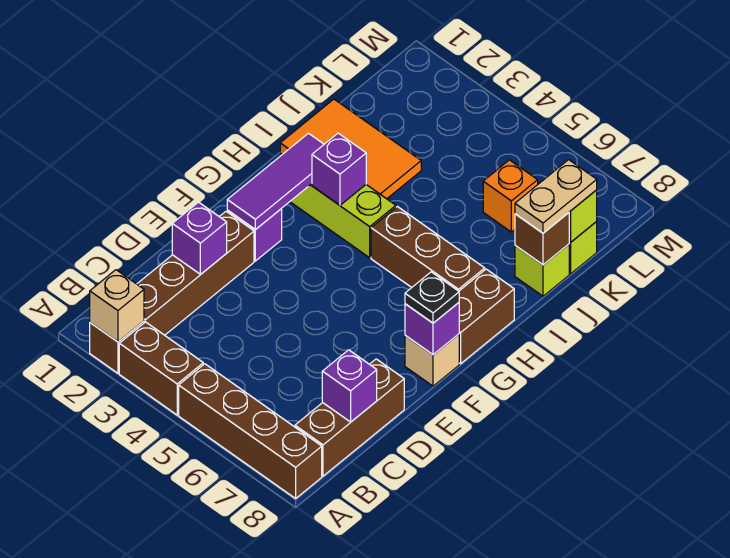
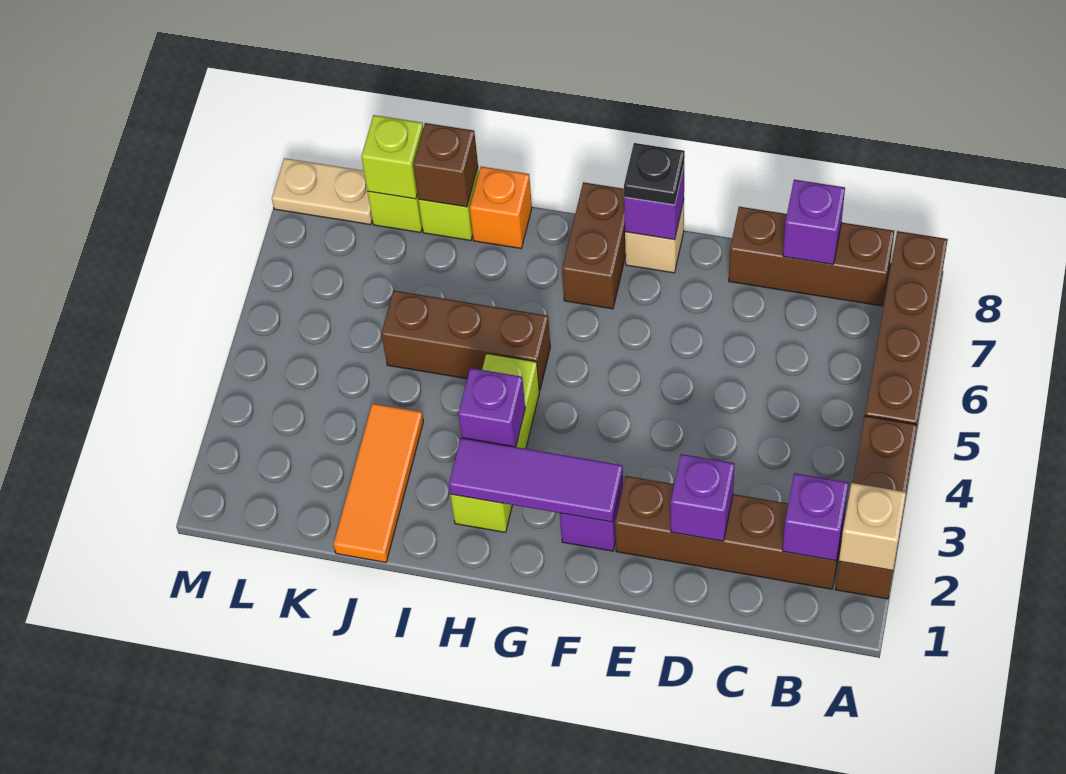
none -> purple 1x1 brick [783,473,848,561]
brown 1x2 brick [459,269,514,364] -> brown 1x2 brick turned to [562,182,626,309]
brown 1x3 brick [371,206,485,291] -> brown 1x3 brick turned to [381,291,550,391]
orange 2x3 tile [280,99,421,199] -> orange 1x3 tile [334,404,423,562]
tan 1x2 plate [515,160,597,233] -> tan 1x2 plate moved to [272,158,372,225]
orange 1x1 brick [483,160,538,232] -> orange 1x1 brick moved to [470,167,532,248]

